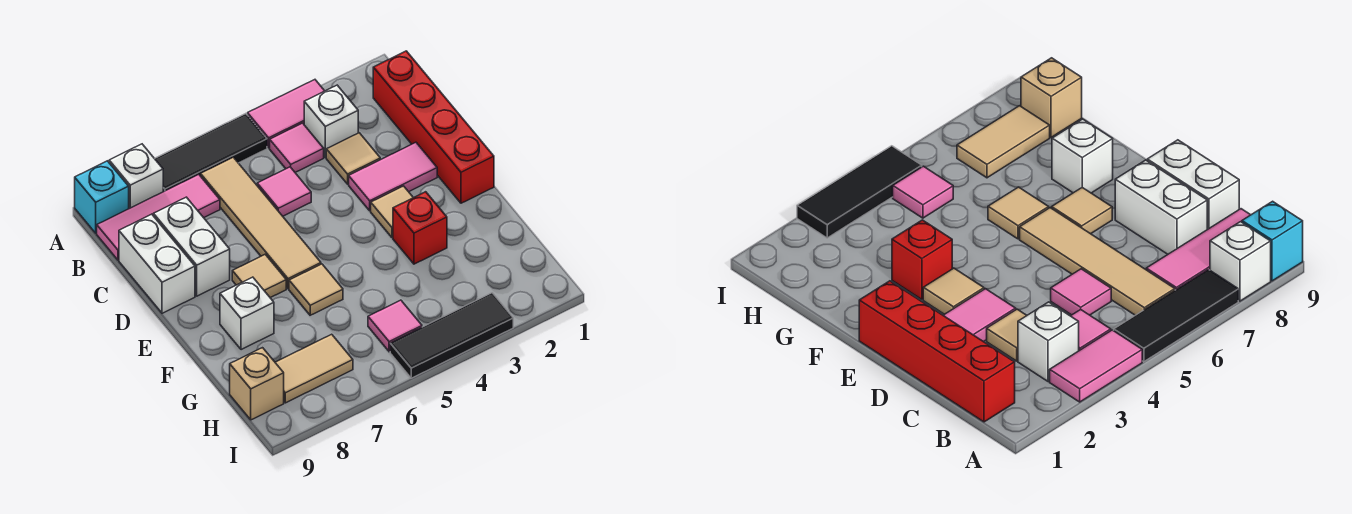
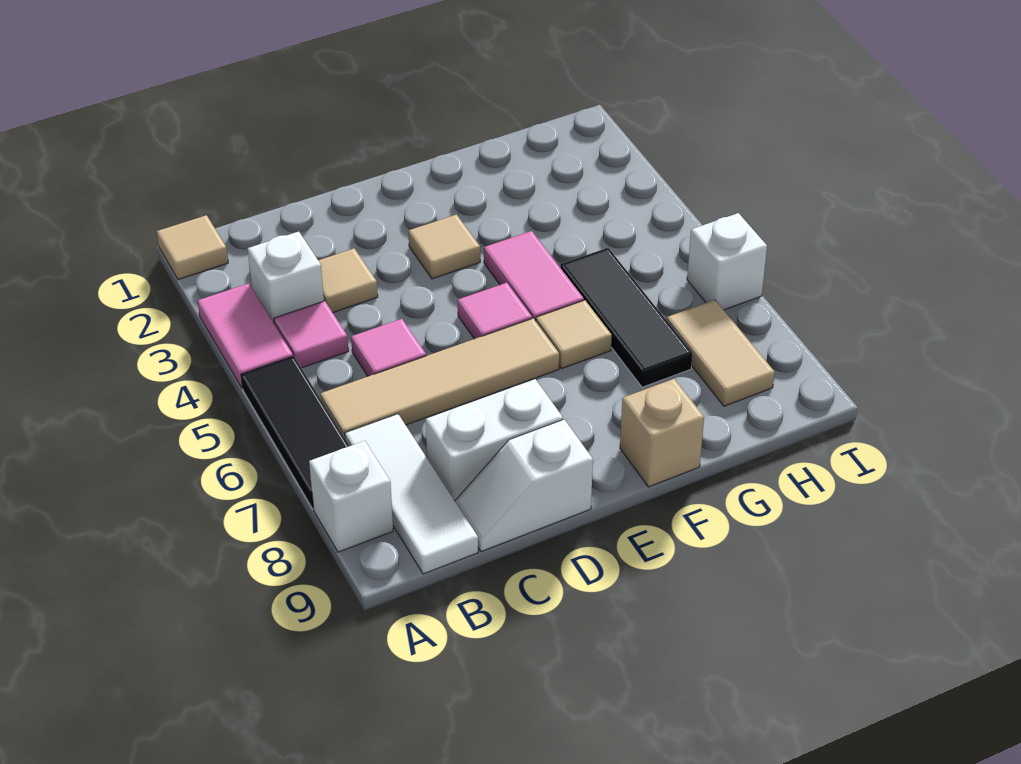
cyan 1x1 brick [75,161,129,233] -> none
red 1x4 brick [373,51,494,203] -> none
pink 1x3 tile [97,174,220,260] -> white 1x3 tile [345,414,478,574]
white 1x2 brick [119,214,195,313] -> white 1x2 slope [455,419,593,552]
pink 1x2 tile [349,142,437,211] -> pink 1x2 tile moved to [484,231,584,321]
tan 1x1 tile [232,255,286,298] -> tan 1x1 tile moved to [157,215,228,280]
red 1x1 brick [393,192,447,264] -> none
white 1x1 brick [220,277,274,350] -> white 1x1 brick moved to [687,213,767,310]
pink 1x1 tile [368,300,422,352] -> pink 1x1 tile moved to [458,283,532,339]
tan 1x1 brick [230,348,284,420] -> tan 1x1 brick moved to [620,379,704,487]
black 1x3 tile [390,293,513,378] -> black 1x3 tile moved to [560,248,692,387]

